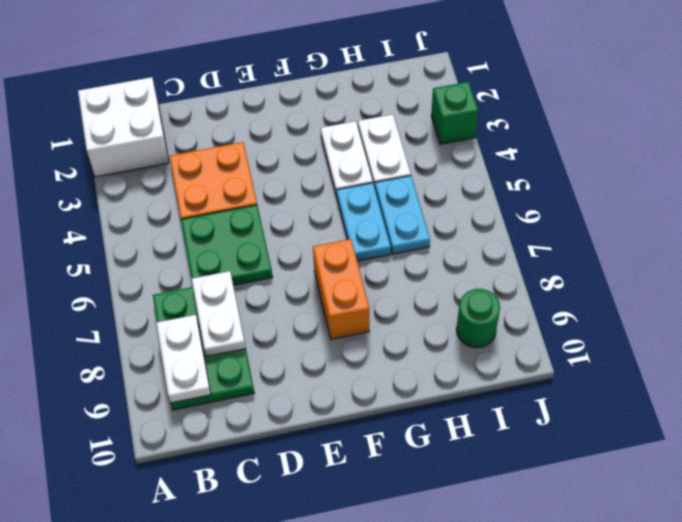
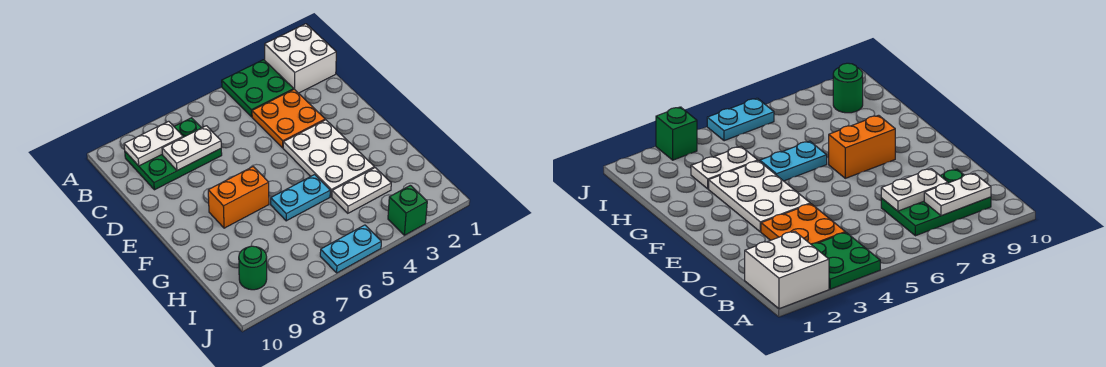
green 2x2 plate [181,205,273,285] -> green 2x2 plate moved to [222,60,294,117]
white 1x2 plate [321,121,373,196] -> white 2x3 plate [283,120,374,197]
cyan 1x2 plate [375,176,430,254] -> cyan 1x2 plate moved to [320,225,381,273]

